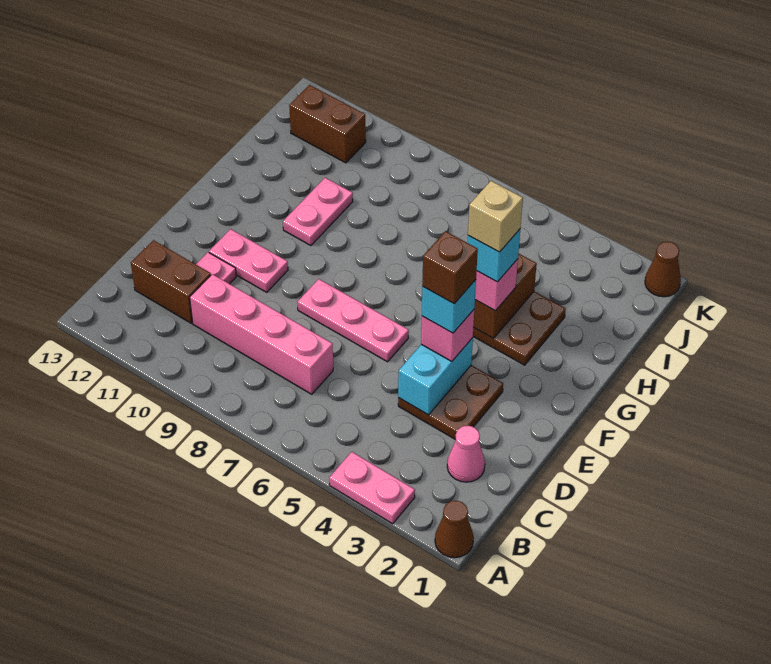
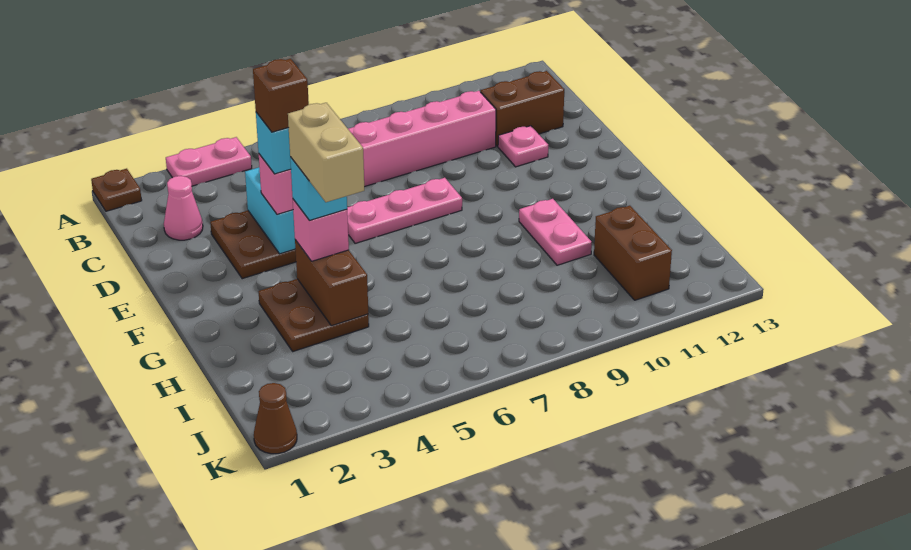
brown 1x1 cone [435,501,474,558] -> brown 1x1 plate [91,169,142,211]
pink 1x2 plate [209,229,288,292] -> none
tan 1x1 brick [468,181,523,252] -> tan 1x2 brick [288,103,364,202]
brown 1x2 brick [289,85,366,163] -> brown 1x2 brick turned to [594,206,672,300]

